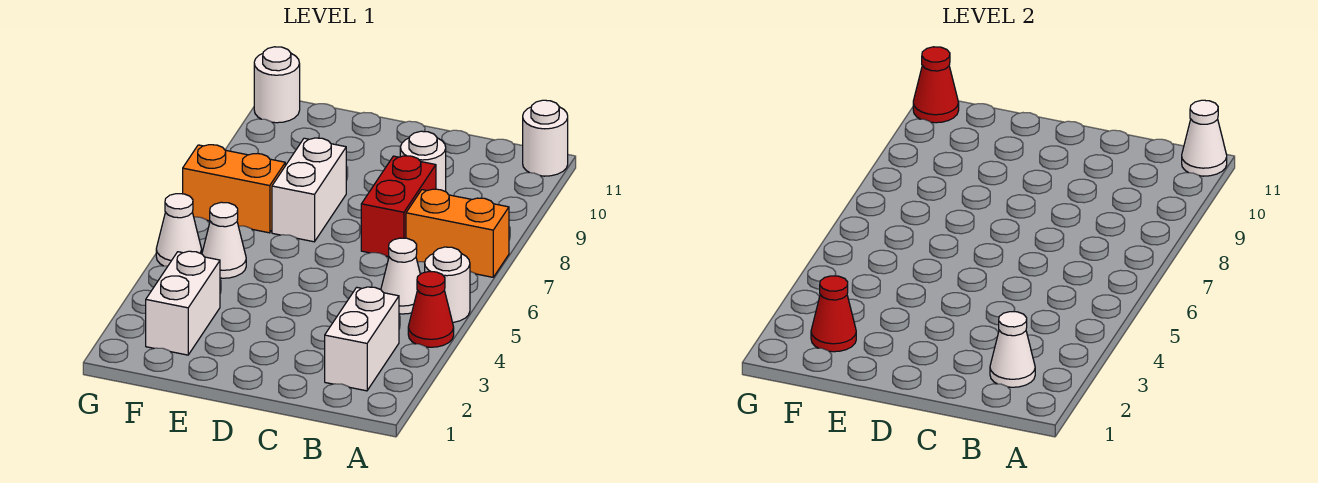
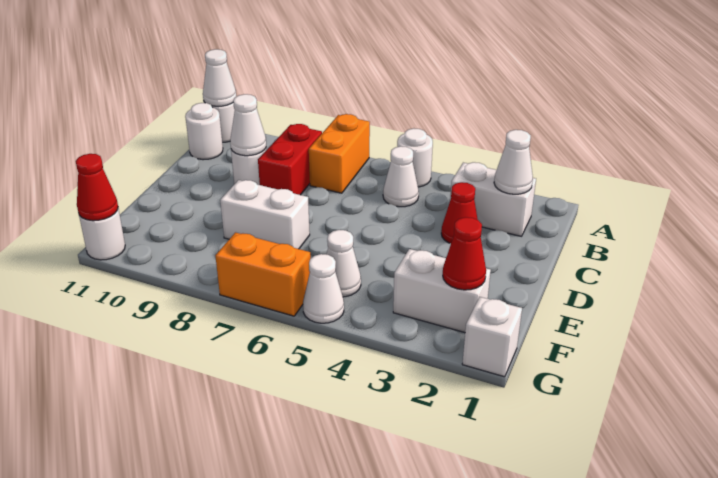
red 1x1 cone [408,272,454,347] -> red 1x1 cone moved to [441,182,478,243]
none -> white 1x1 round brick [185,103,223,160]
red 1x2 brick [361,156,436,257] -> red 1x2 brick turned to [258,124,322,195]
none -> white 1x1 cone [230,94,266,156]
orange 1x2 brick [183,145,285,233] -> orange 1x2 brick turned to [215,232,311,316]
none -> white 1x1 brick [462,297,522,377]

